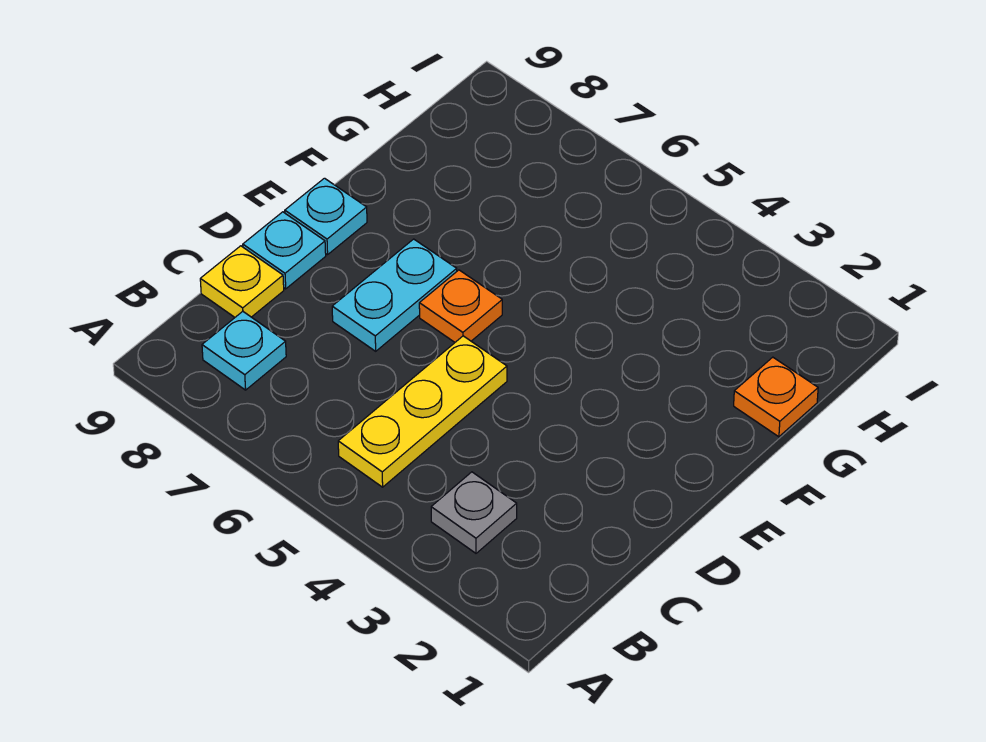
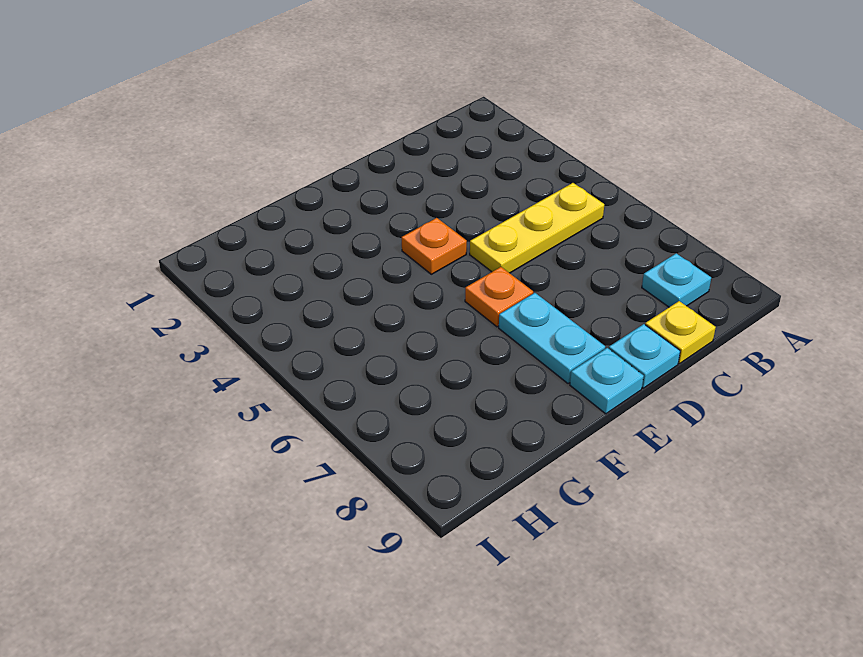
grey 1x1 plate [431,472,517,553] -> none
cyan 1x2 plate [332,239,457,351] -> cyan 1x2 plate turned to [499,293,605,384]
orange 1x1 plate [734,357,818,437] -> orange 1x1 plate moved to [402,218,467,274]

